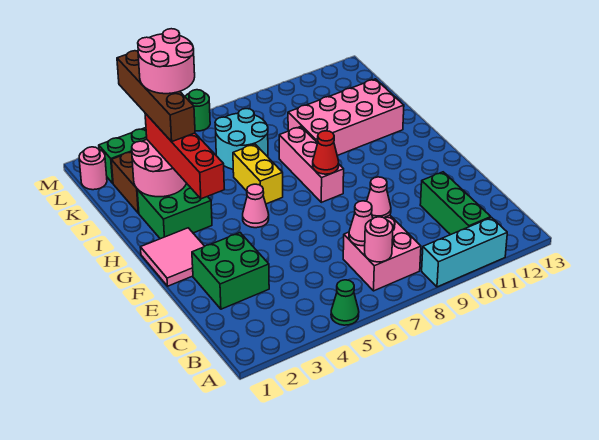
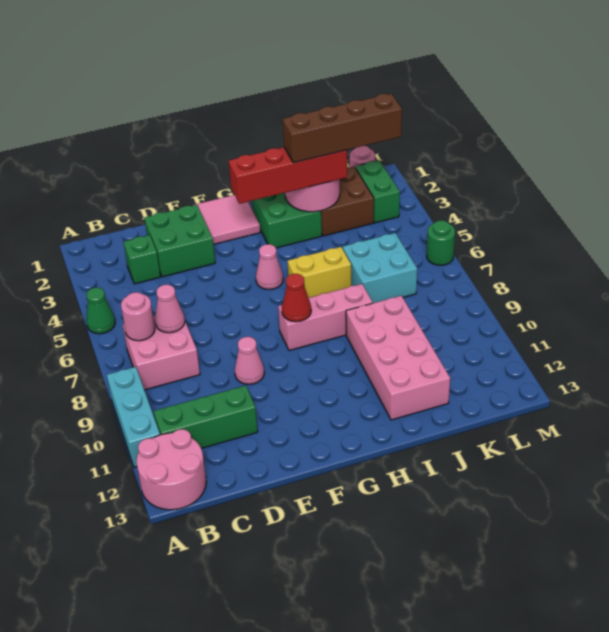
none -> green 1x1 brick [124,235,160,284]
pink 2x2 round brick [138,29,195,94] -> pink 2x2 round brick moved to [137,429,206,510]
cyan 2x2 round brick [215,109,268,169] -> cyan 2x2 brick [343,233,417,303]

